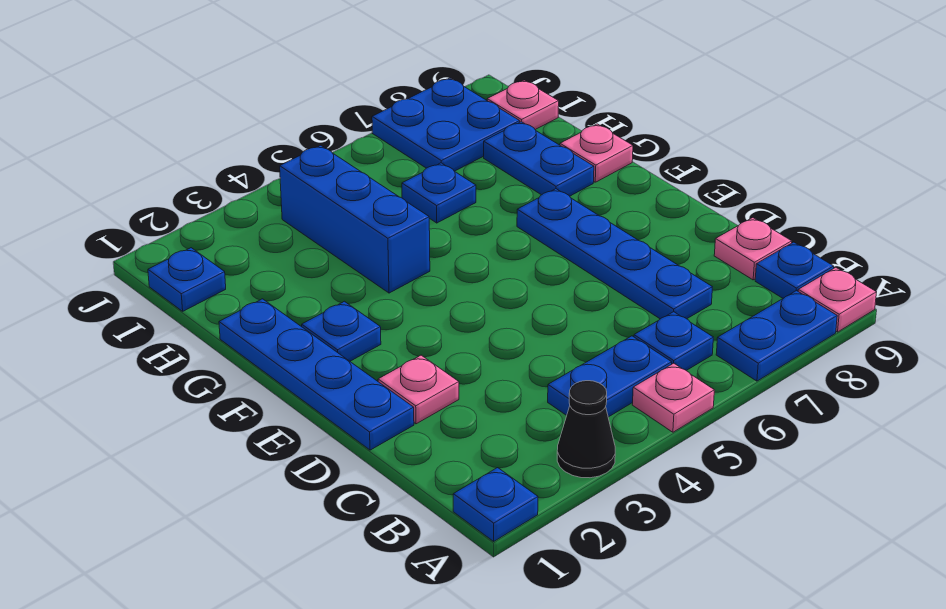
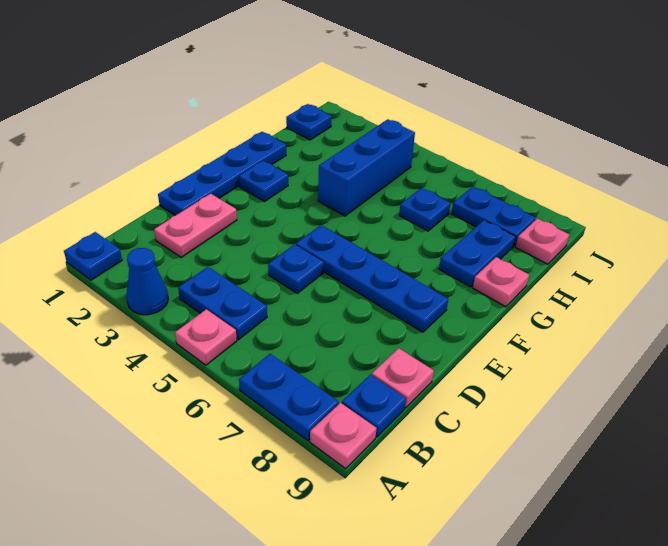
black 1x1 cone [557,381,615,478] -> blue 1x1 cone [126,248,168,315]
blue 1x1 plate [634,312,713,371] -> blue 1x1 plate moved to [268,244,324,293]
blue 1x4 plate [517,189,712,319] -> blue 1x4 plate turned to [296,225,448,332]
pink 1x1 plate [378,355,459,424] -> pink 1x2 plate [154,194,237,257]
blue 2x2 plate [372,78,520,171] -> blue 1x2 plate [451,187,536,246]

